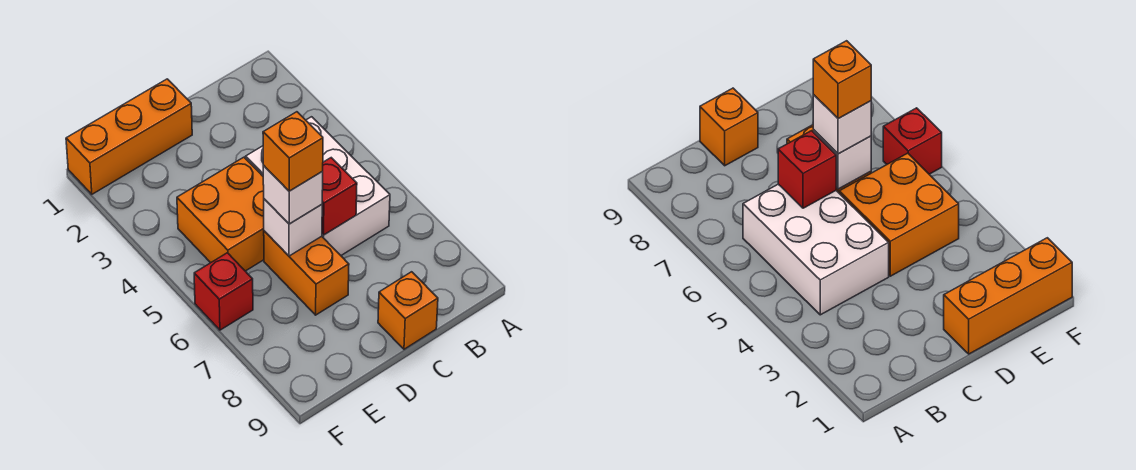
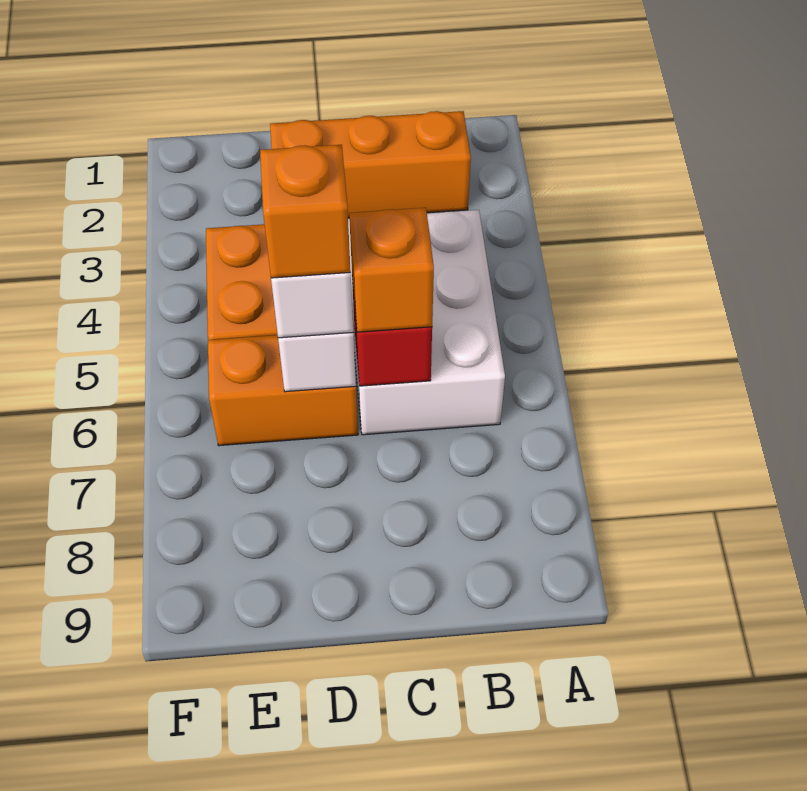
orange 1x1 brick [378,272,438,349] -> orange 1x1 brick moved to [349,208,434,332]
orange 1x3 brick [66,79,192,194] -> orange 1x3 brick moved to [270,111,471,218]
orange 1x2 brick [264,231,349,315] -> orange 1x2 brick turned to [208,335,358,446]
red 1x1 brick [194,253,253,330] -> none

